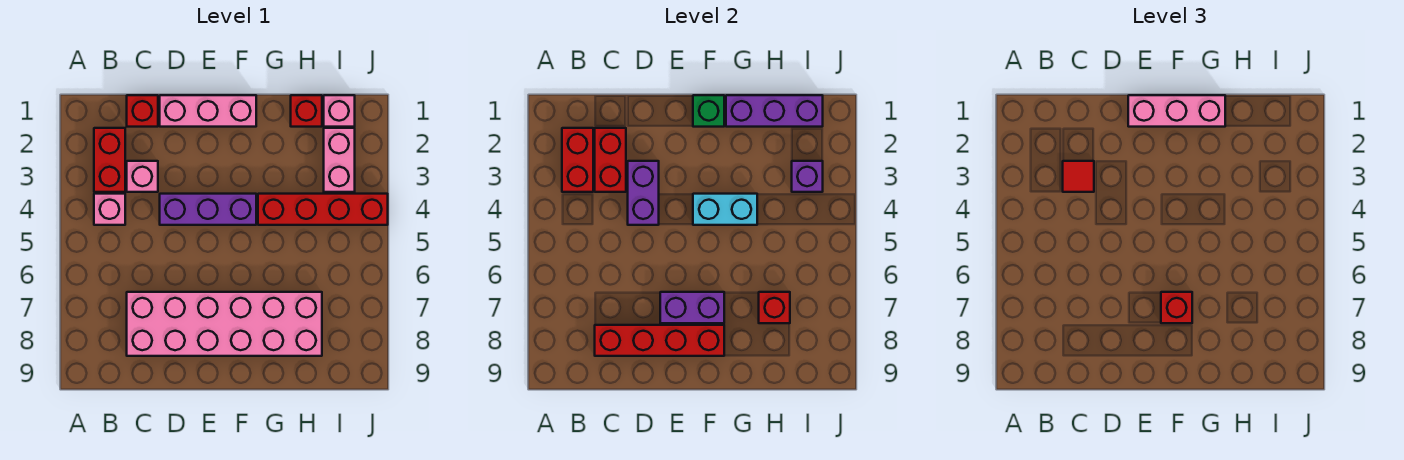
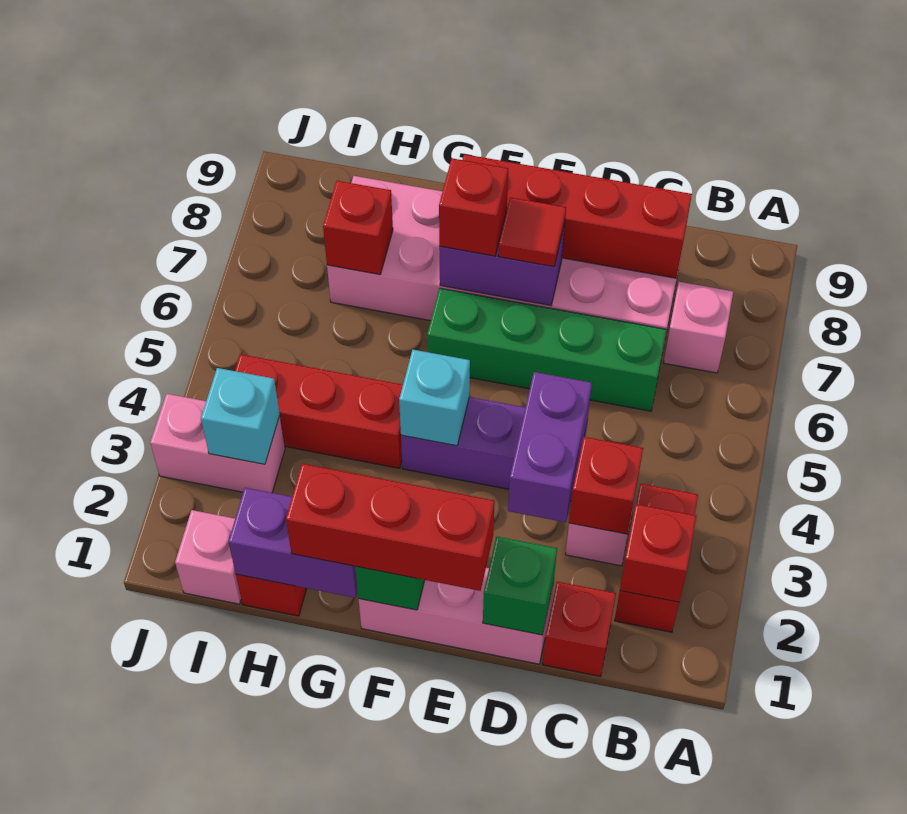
red 1x2 brick [562,128,593,192] -> red 1x1 brick [620,504,696,602]
pink 1x1 brick [94,194,125,225] -> pink 1x1 brick moved to [664,282,733,373]
red 1x2 brick [595,128,626,192] -> red 1x1 brick [569,437,643,534]
red 1x1 tile [1063,161,1094,192] -> red 1x1 tile moved to [498,197,566,267]
none -> green 1x4 brick [427,288,667,411]
none -> green 1x1 brick [483,537,557,635]
pink 1x3 brick [1128,95,1225,127] -> red 1x3 brick [286,464,495,591]
cyan 1x2 brick [693,194,757,225] -> cyan 1x1 brick [399,350,470,446]
purple 1x3 brick [726,95,823,127] -> purple 1x2 brick [228,488,357,598]
red 1x4 brick [258,194,388,225] -> red 1x3 brick [235,354,403,468]
pink 1x2 brick [324,128,355,192] -> pink 1x2 brick turned to [150,394,285,493]
purple 1x1 brick [792,161,823,192] -> cyan 1x1 brick [201,368,280,464]

